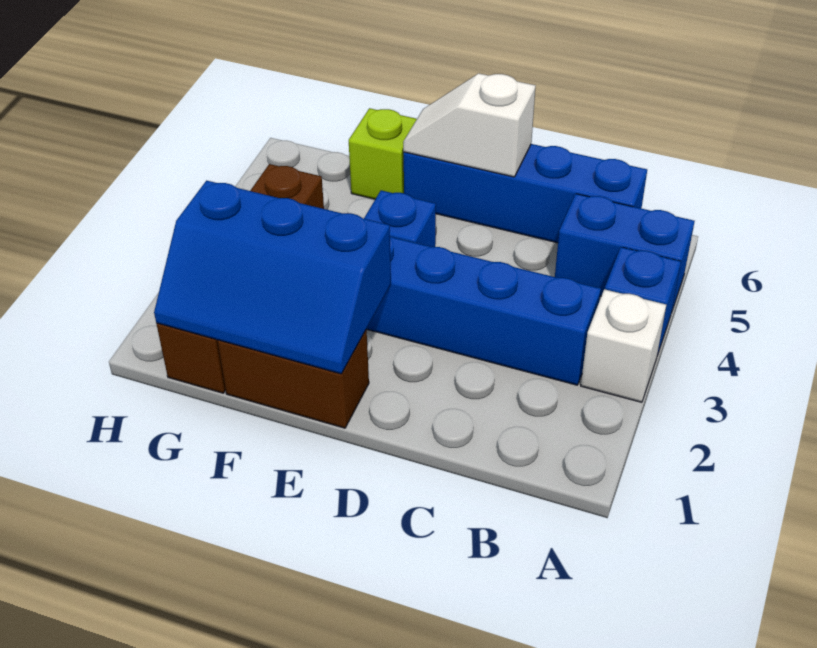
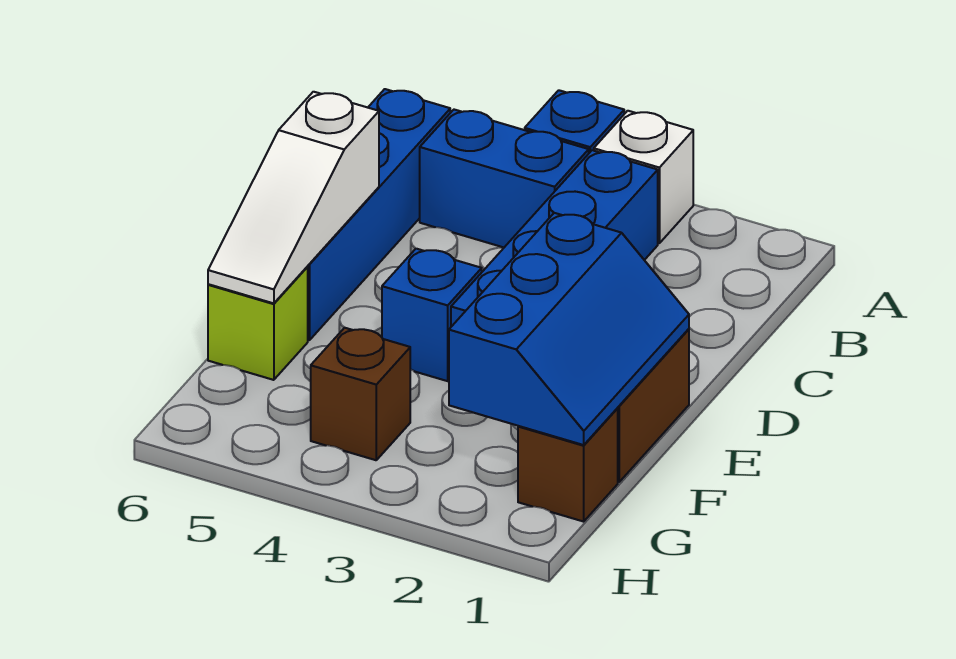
blue 1x2 brick [555,194,695,313] -> blue 1x2 brick turned to [420,110,589,248]
white 1x2 slope [403,73,536,177] -> white 1x3 slope [208,92,379,303]

